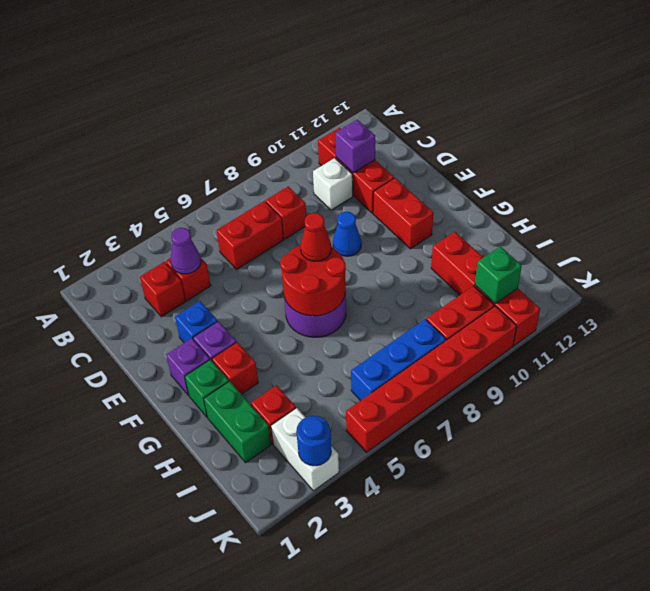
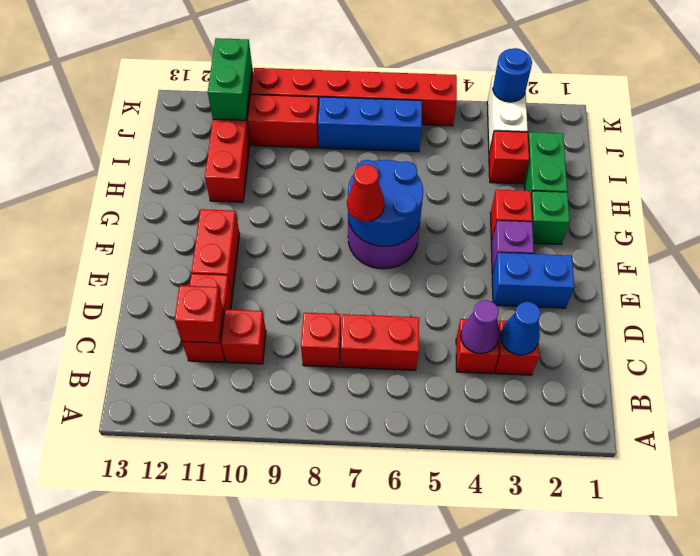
red 1x3 brick [318,128,394,213] -> red 1x2 brick [182,274,232,362]
white 1x1 brick [313,158,353,210] -> red 1x1 brick [222,310,266,364]
purple 1x1 brick [335,120,375,173] -> red 1x1 brick [175,286,223,343]
blue 1x1 brick [175,301,218,343] -> blue 1x2 brick [492,253,574,308]
blue 1x1 cone [333,212,361,256] -> blue 1x1 cone moved to [500,302,541,355]
purple 1x1 brick [166,338,210,395] -> none
red 2x2 round brick [280,245,346,316] -> blue 2x2 round brick [348,160,423,246]
green 1x1 brick [475,246,522,304] -> green 1x2 brick [208,38,252,120]

